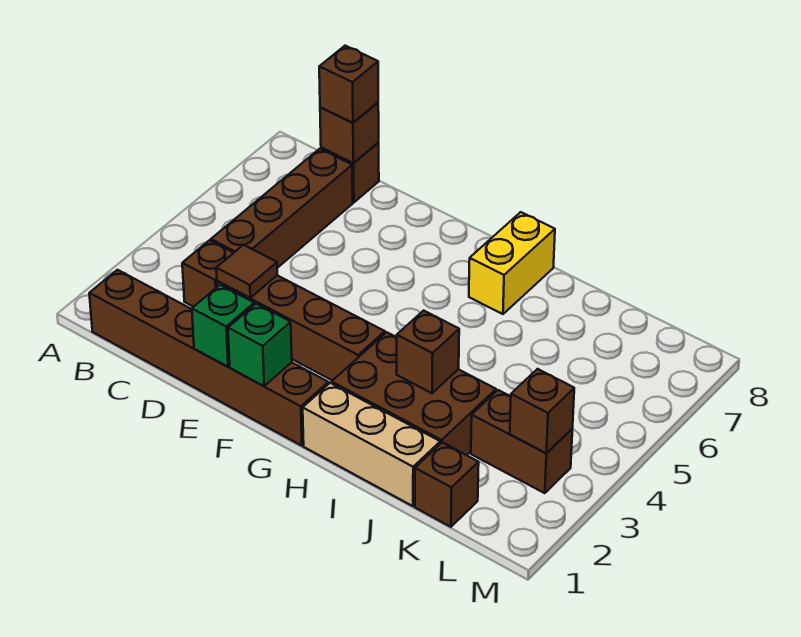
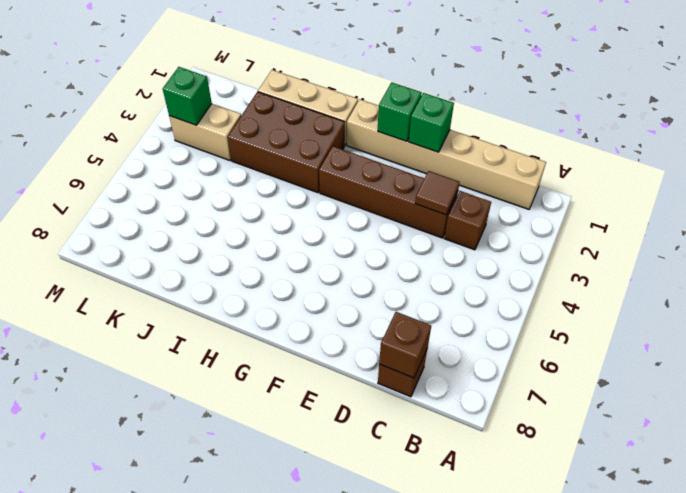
brown 1x6 brick [89,270,328,446] -> tan 1x6 brick [347,99,546,209]
brown 1x4 brick [211,149,353,268] -> none
brown 1x1 brick [319,46,378,123] -> none
yellow 1x2 brick [469,212,555,314] -> none
brown 1x1 brick [397,311,459,393] -> none
brown 1x1 brick [415,442,479,527] -> none
brown 1x2 brick [471,390,572,493] -> tan 1x2 brick [169,104,241,160]
brown 1x1 brick [510,369,574,453] -> green 1x1 brick [163,67,212,125]

